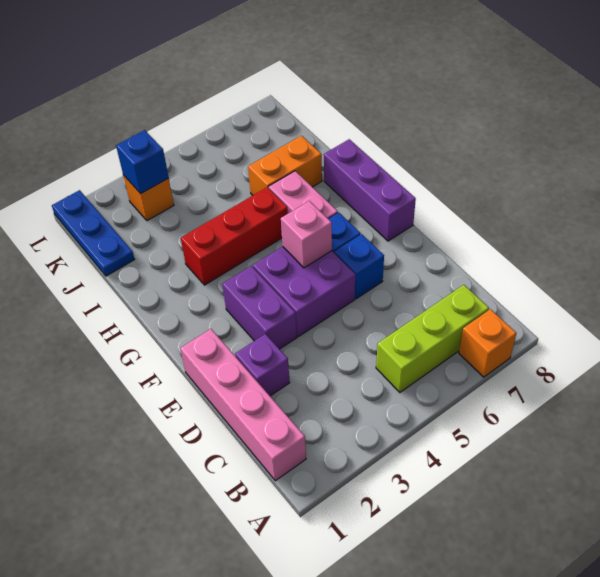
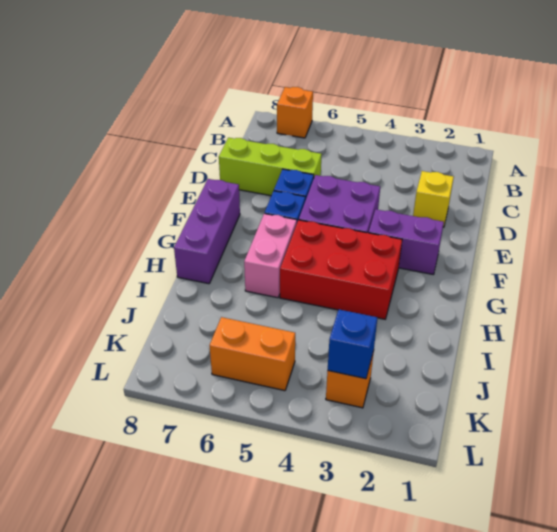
pink 1x4 brick [180,329,306,481] -> none
lime 1x3 brick [376,285,489,392] -> lime 1x3 brick moved to [219,138,322,196]
purple 1x1 brick [235,334,290,396] -> yellow 1x1 brick [413,171,454,227]
purple 1x2 brick [222,266,297,349] -> purple 1x2 brick turned to [369,209,444,275]
pink 1x1 brick [281,201,332,268] -> none
red 1x3 brick [181,187,288,285] -> red 2x3 brick [280,220,402,319]
orange 1x2 brick [248,136,322,195] -> orange 1x2 brick moved to [210,317,295,391]
blue 1x3 plate [52,190,135,276] -> none

